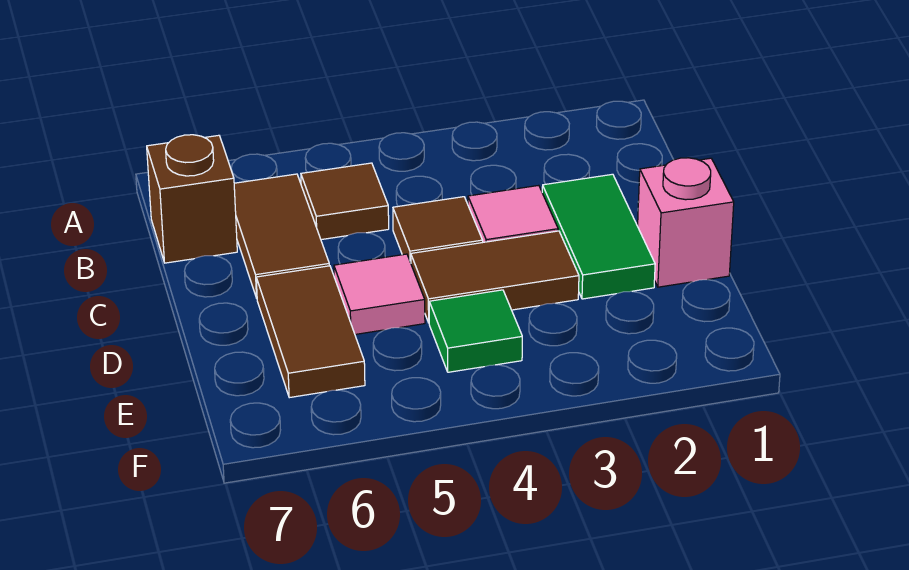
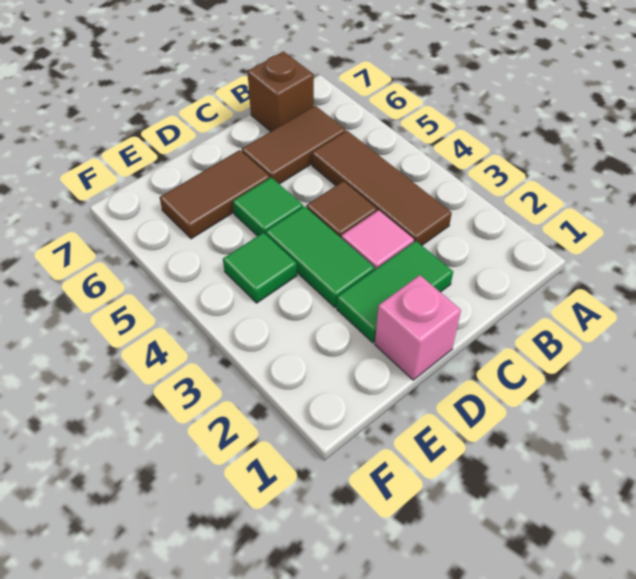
brown 1x1 tile [301,163,389,240] -> brown 1x3 tile [312,131,452,245]
brown 1x2 tile [411,231,579,323] -> green 1x2 tile [266,206,375,307]
pink 1x1 tile [334,254,425,334] -> green 1x1 tile [233,177,303,236]

